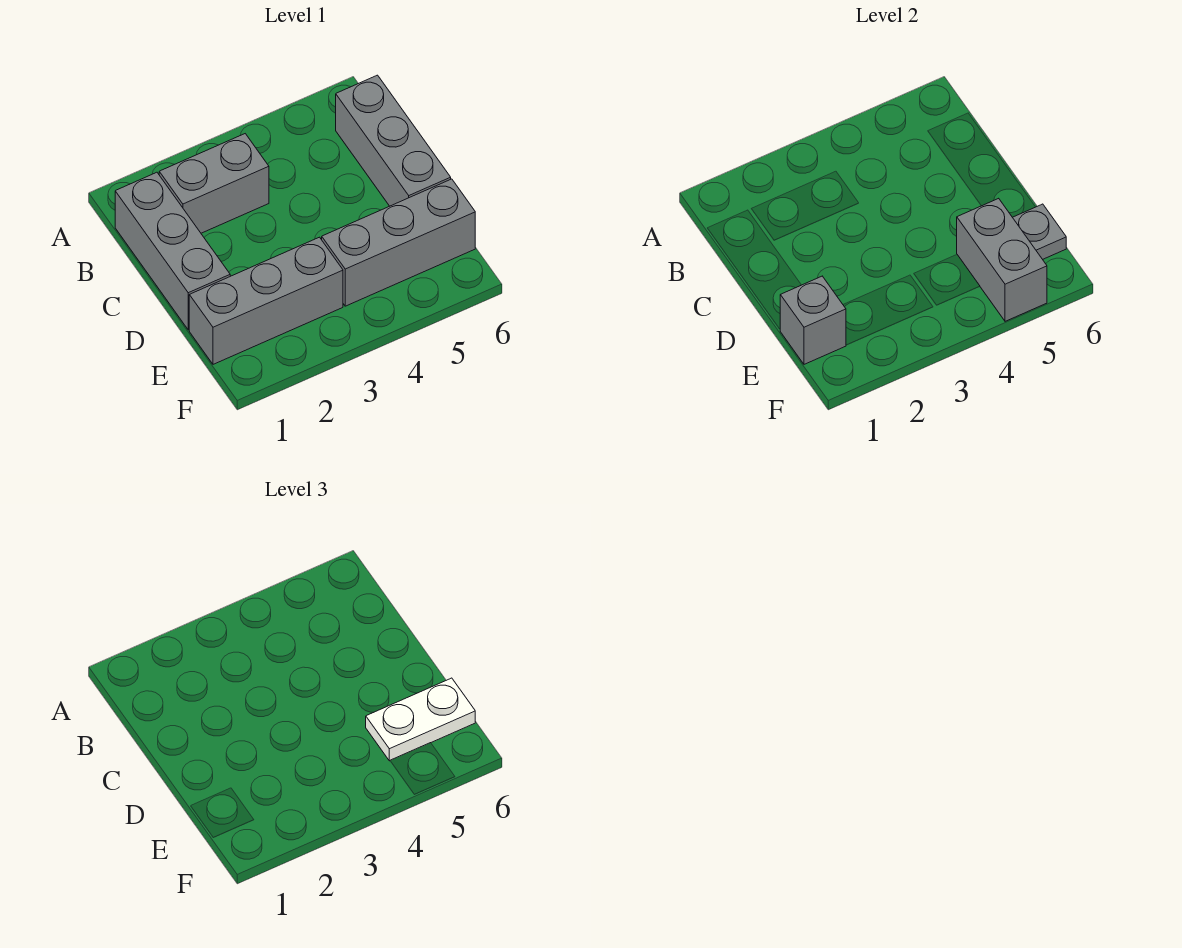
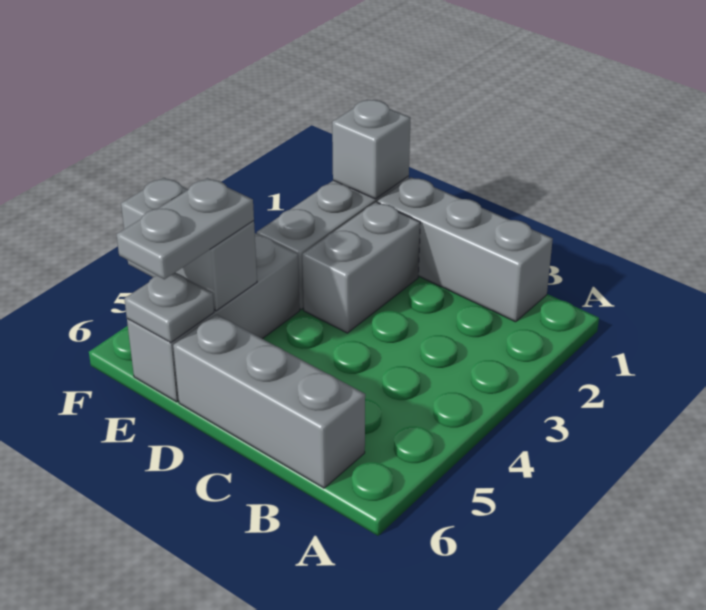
grey 1x2 brick [159,134,269,233] -> grey 1x2 brick moved to [302,202,420,333]
white 1x2 plate [366,678,475,761] -> grey 1x2 plate [116,178,254,279]

